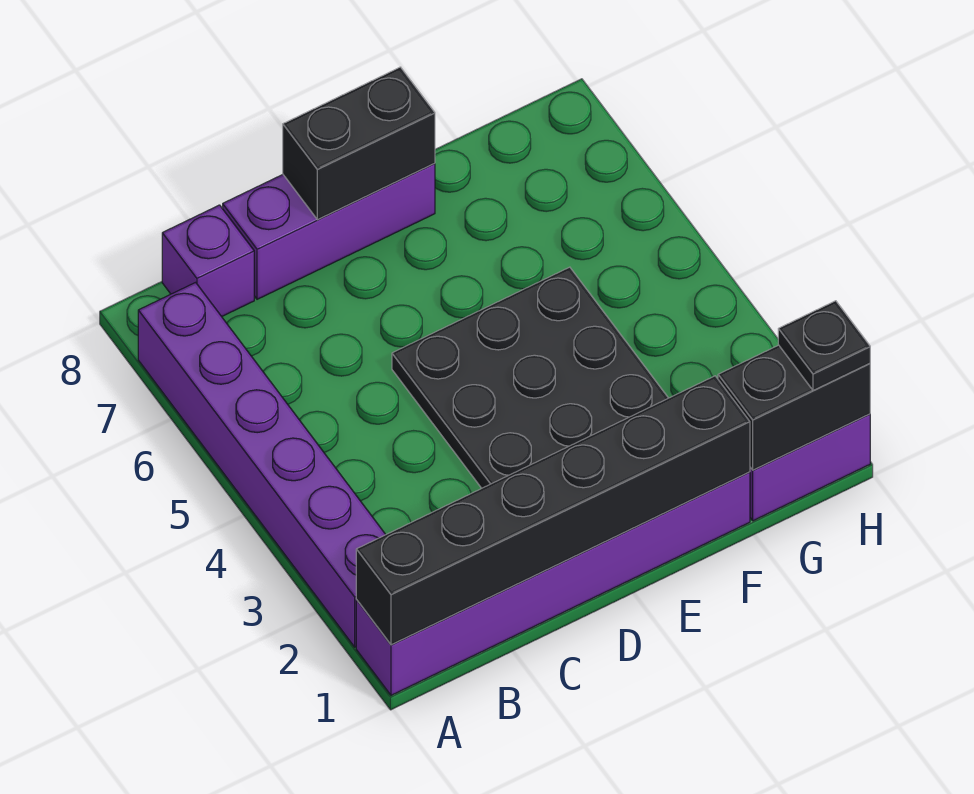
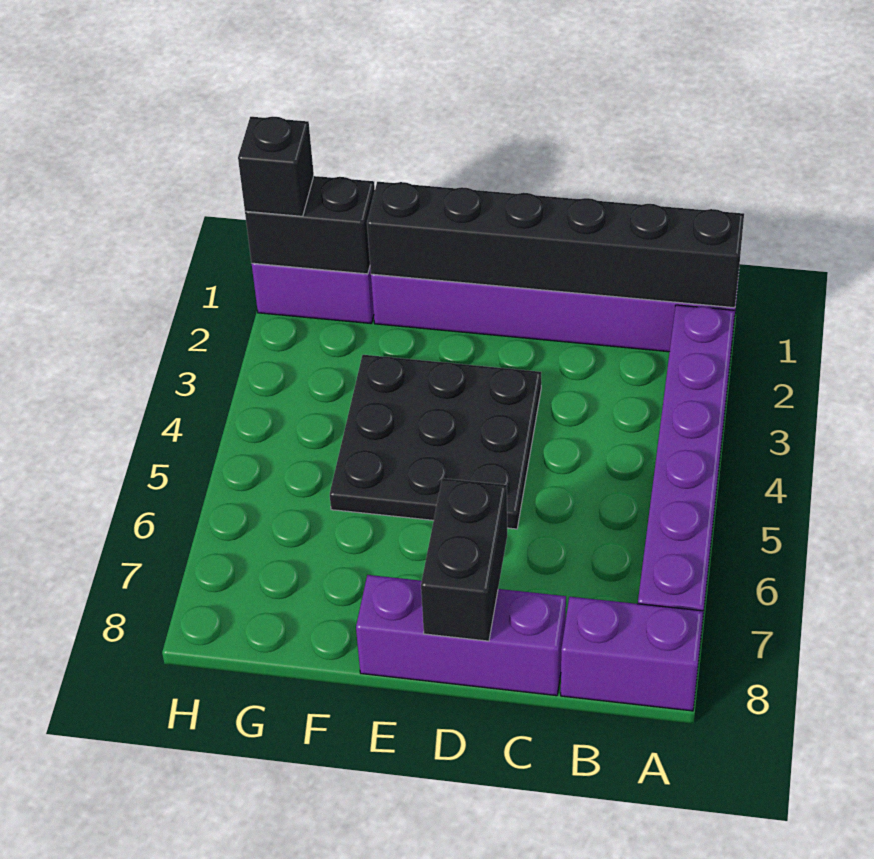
purple 1x1 brick [162,205,254,317] -> purple 1x2 brick [561,597,703,711]
black 1x2 brick [283,67,435,220] -> black 1x2 brick turned to [421,478,507,641]
black 1x1 plate [778,301,870,390] -> black 1x1 brick [238,117,314,216]

